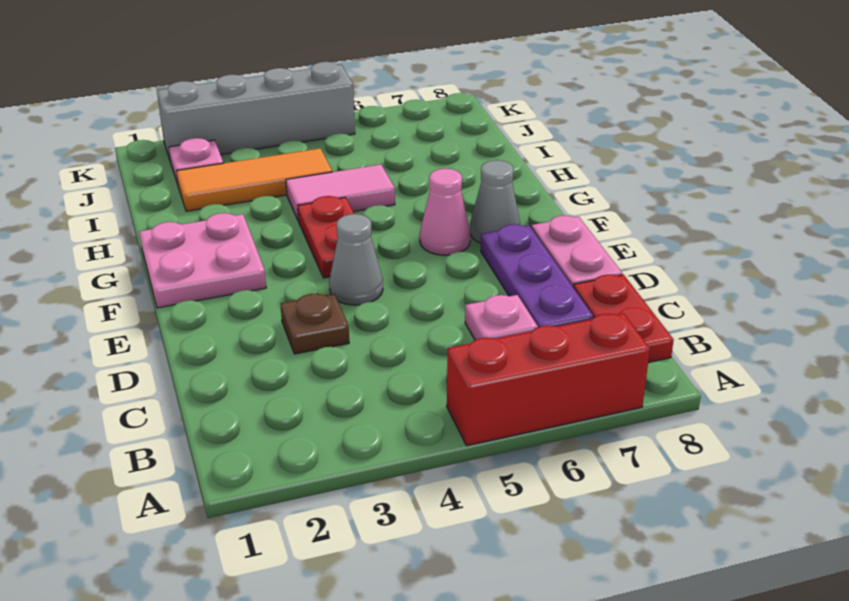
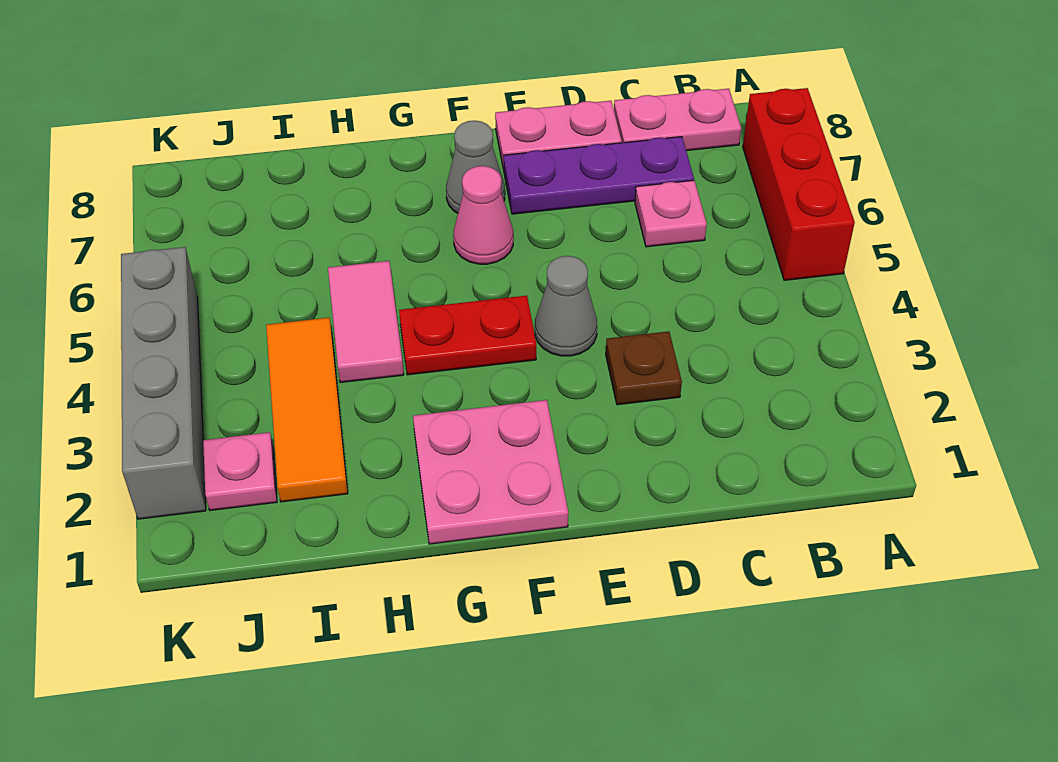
red 1x2 plate [573,274,674,362] -> pink 1x2 plate [614,89,741,151]

